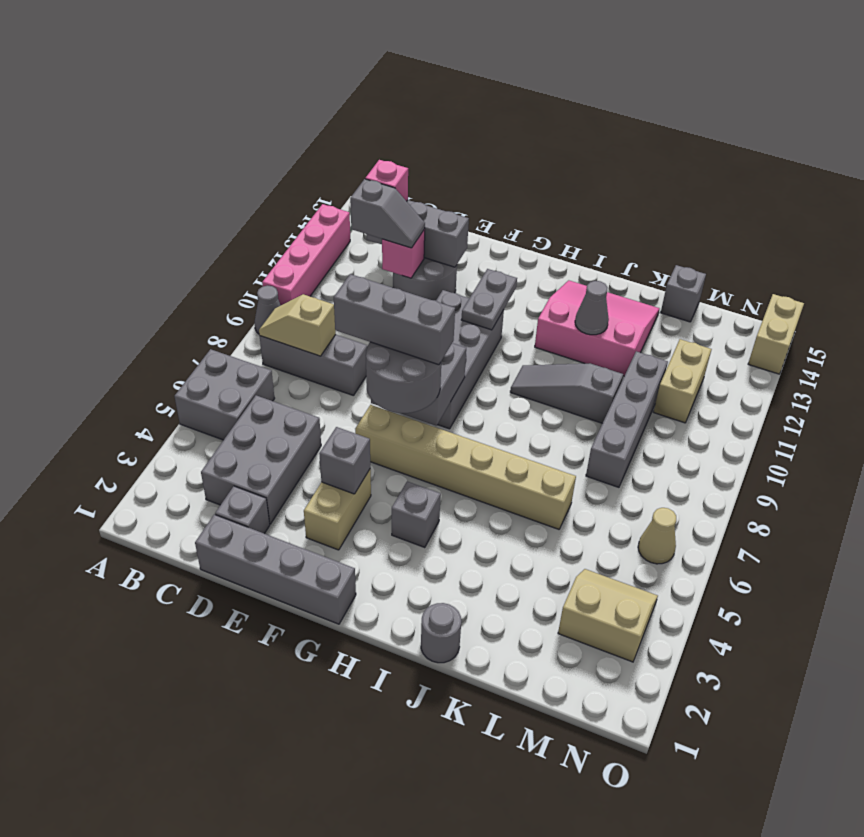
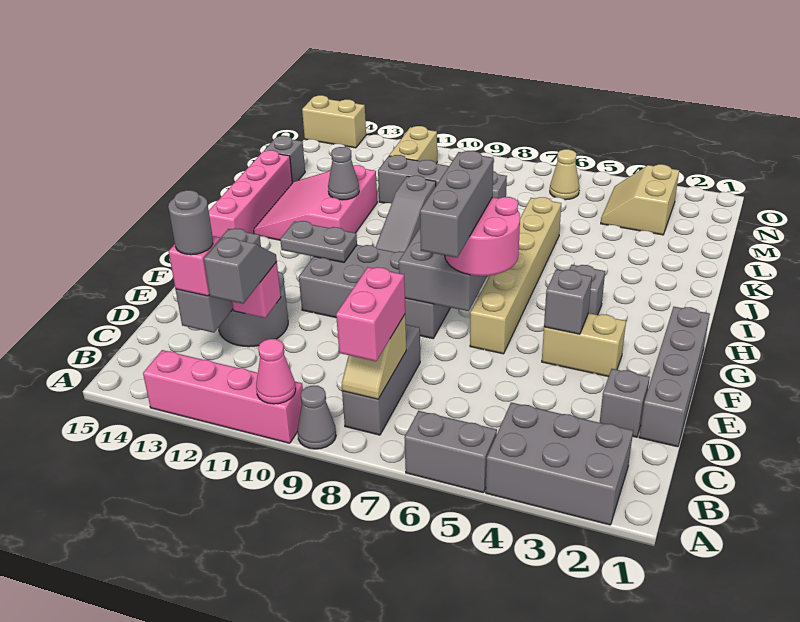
grey 2x2 brick [174,349,275,440] -> grey 1x2 brick [404,411,497,493]
none -> pink 1x1 cone [256,339,296,404]
none -> pink 1x2 brick [336,267,405,361]
grey 2x3 brick [201,395,321,524] -> grey 2x3 brick moved to [486,403,633,525]
grey 2x2 round brick [366,342,441,413] -> pink 2x2 round brick [445,197,520,276]
none -> pink 1x4 brick [209,150,292,238]
grey 1x1 round brick [421,603,461,663] -> grey 1x1 round brick moved to [168,190,213,255]
tan 1x2 brick [654,339,712,423] -> tan 1x2 brick turned to [389,126,437,163]

